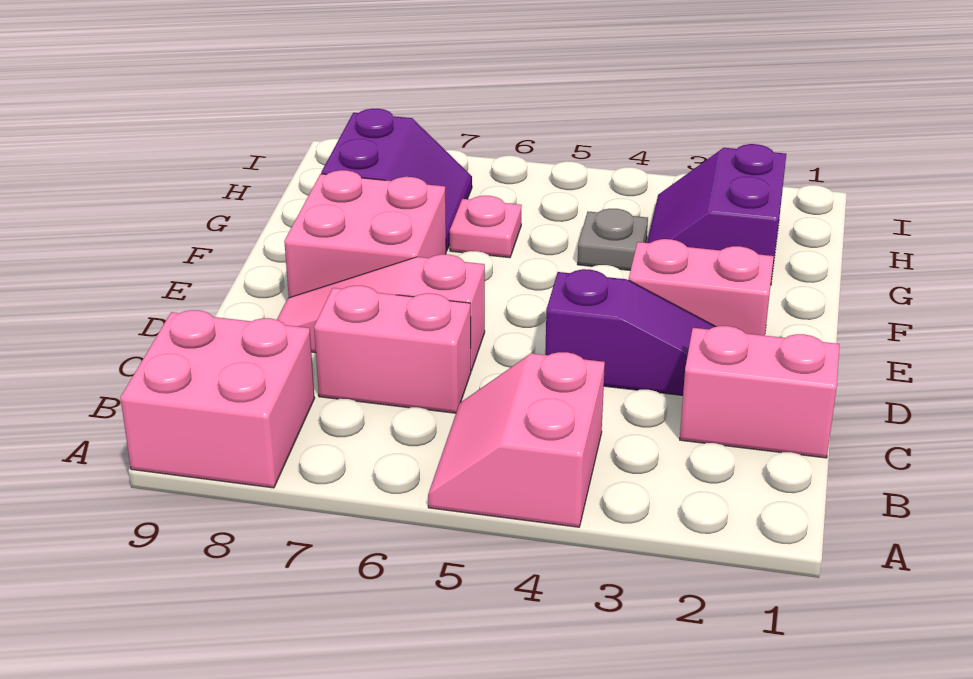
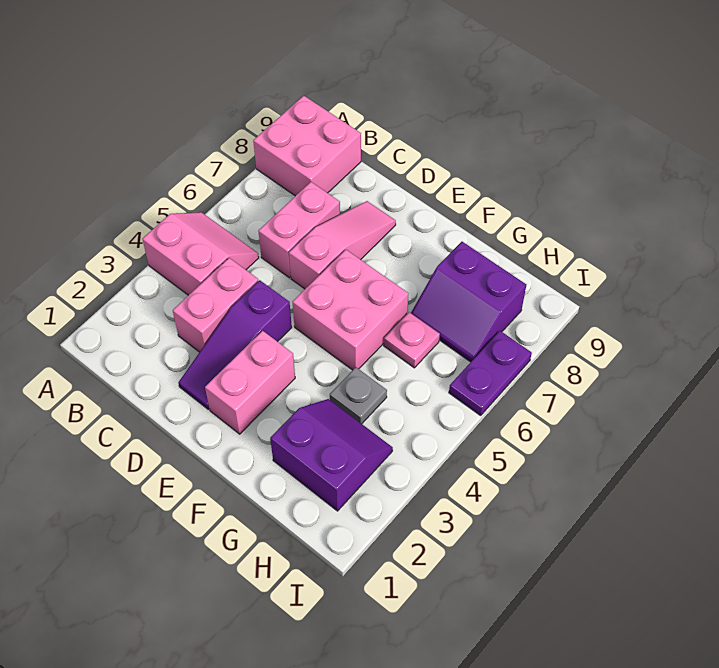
pink 1x2 brick [680,326,840,458] -> pink 1x2 brick moved to [173,258,258,352]
pink 2x2 brick [284,170,446,298] -> pink 2x2 brick moved to [293,250,409,370]
none -> purple 1x2 plate [449,331,532,416]

